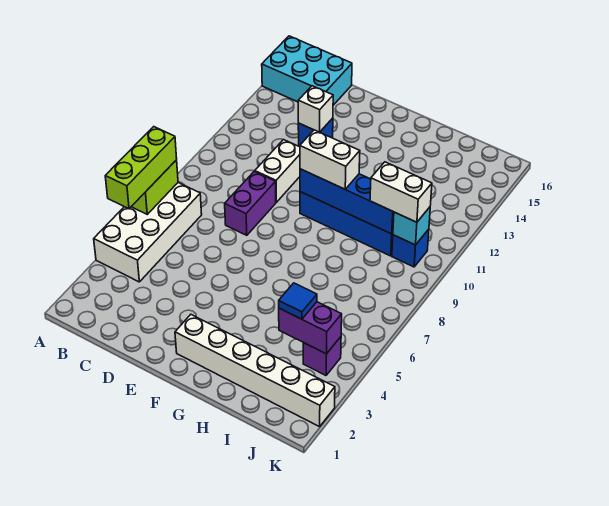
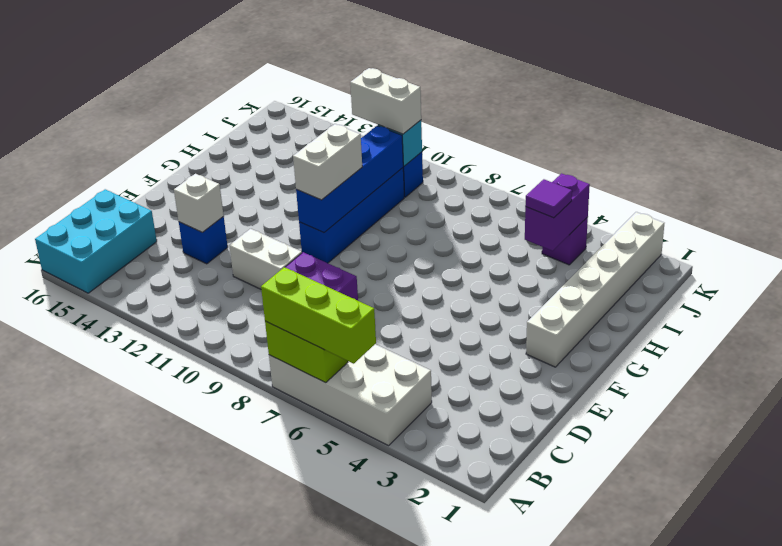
blue 1x1 tile [279,283,317,319] -> purple 1x1 tile [525,179,572,218]
white 1x2 brick [370,162,432,222] -> white 1x2 brick turned to [350,68,421,134]

